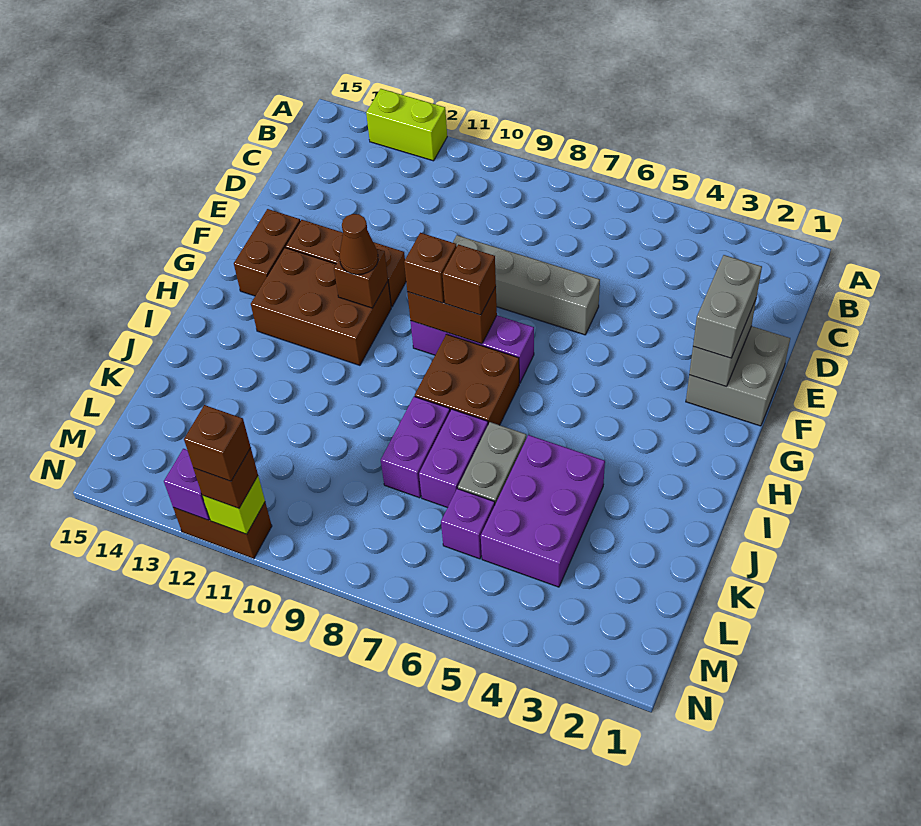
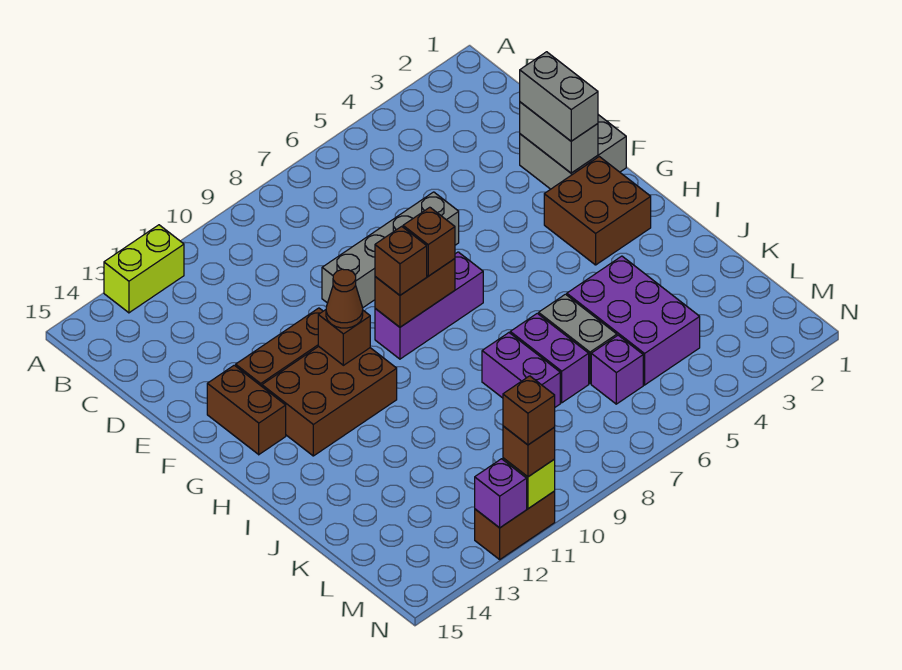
brown 2x2 brick [415,334,519,425] -> brown 2x2 brick moved to [544,157,651,265]

